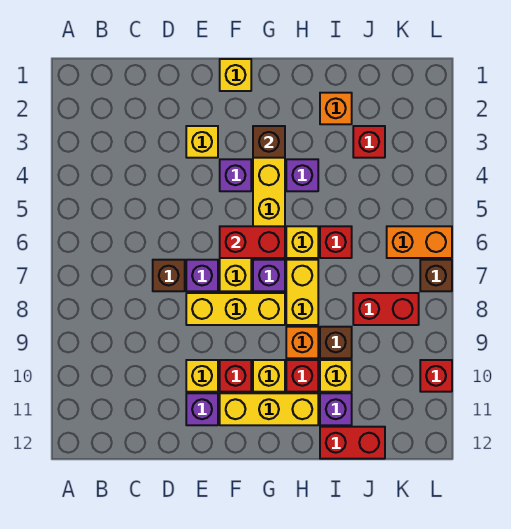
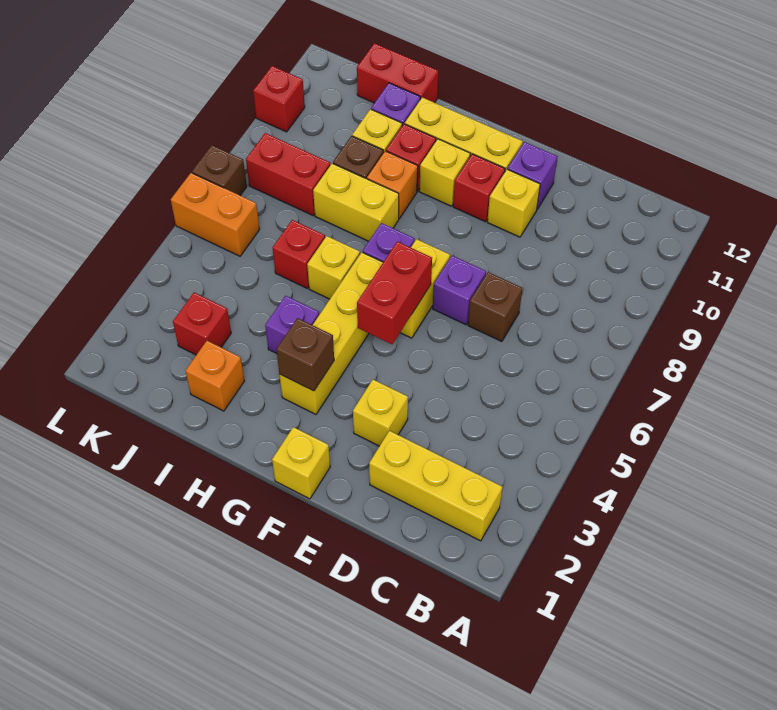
yellow 1x3 brick [186,293,285,325] -> yellow 1x3 brick moved to [369,431,503,541]
purple 1x1 brick [220,159,251,191] -> none
red 1x2 brick [220,226,285,258] -> red 1x2 brick turned to [357,242,432,344]
yellow 1x2 brick [286,260,318,325] -> yellow 1x2 brick turned to [313,163,399,241]

